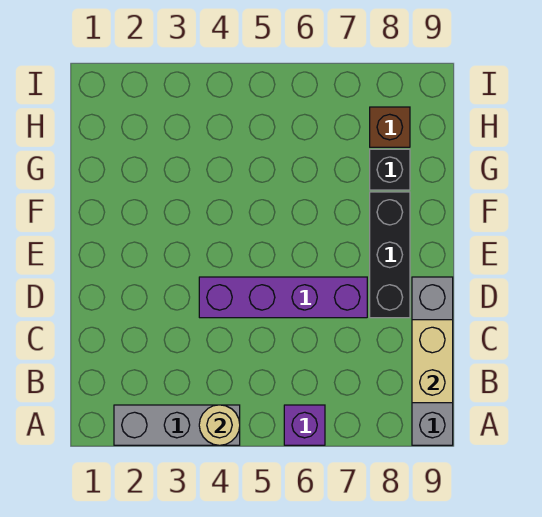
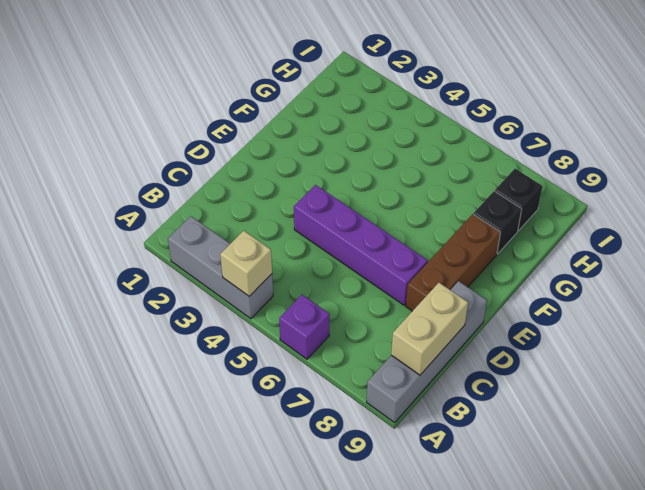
tan 1x1 round brick [199,405,240,445] -> tan 1x1 brick [220,231,272,296]
black 1x3 brick [370,192,410,318] -> brown 1x3 brick [406,214,501,311]
brown 1x1 brick [370,107,410,147] -> black 1x1 brick [495,169,542,231]

